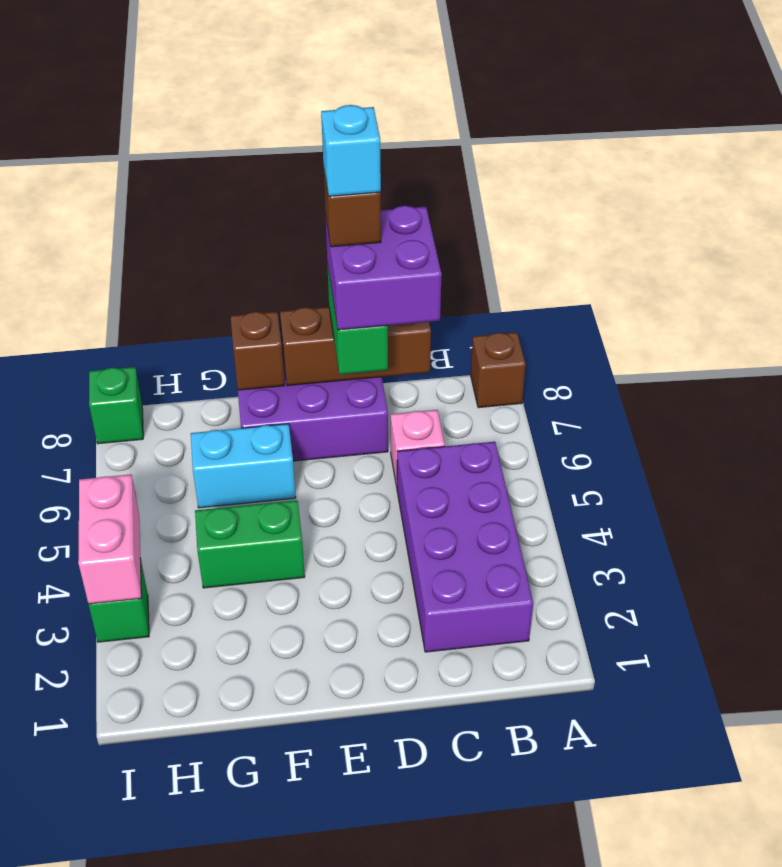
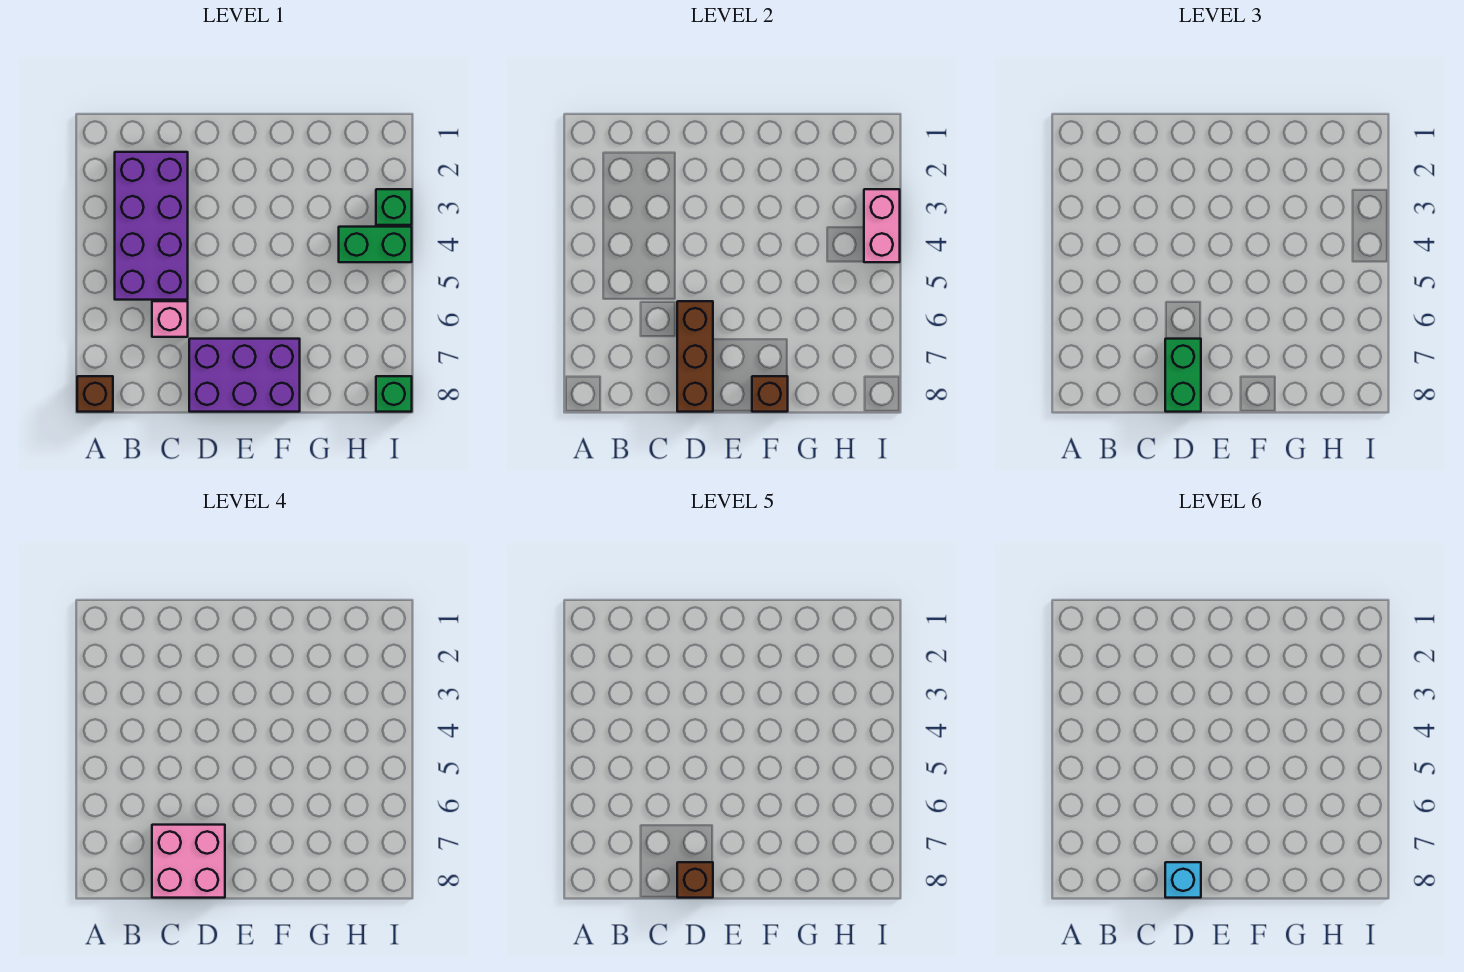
purple 2x2 brick [325,206,442,330] -> pink 2x2 brick [152,825,225,898]
brown 1x3 brick [280,307,431,386] -> brown 1x3 brick turned to [677,301,713,412]
green 1x2 brick [195,500,305,588] -> green 1x2 brick moved to [339,227,412,262]
cyan 1x2 brick [191,424,296,508] -> none

